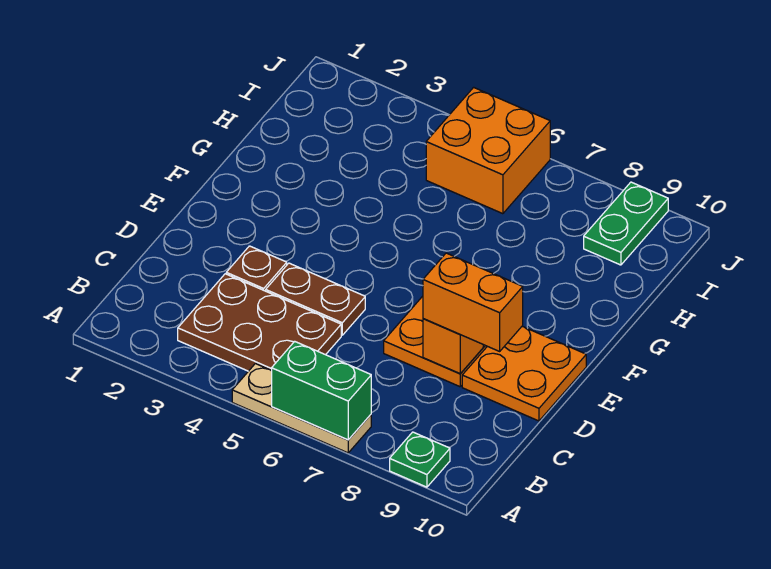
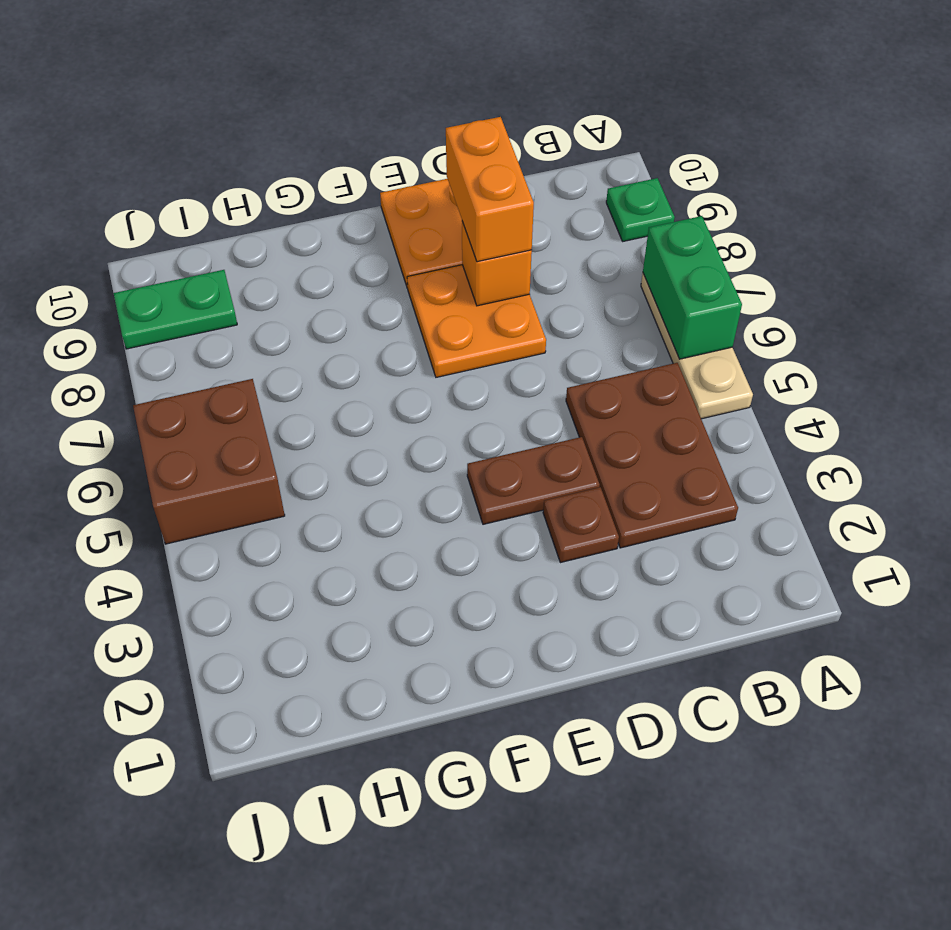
brown 1x2 plate [266,263,365,335] -> brown 1x2 plate turned to [467,437,600,524]
orange 2x2 brick [426,87,550,214] -> brown 2x2 brick [133,379,285,544]

